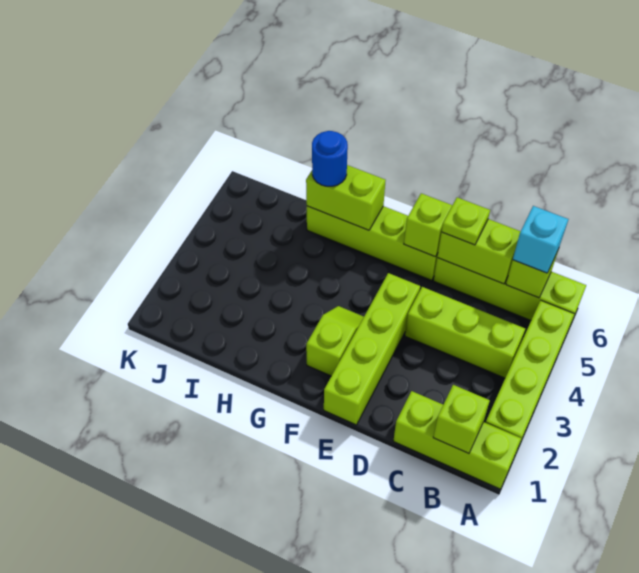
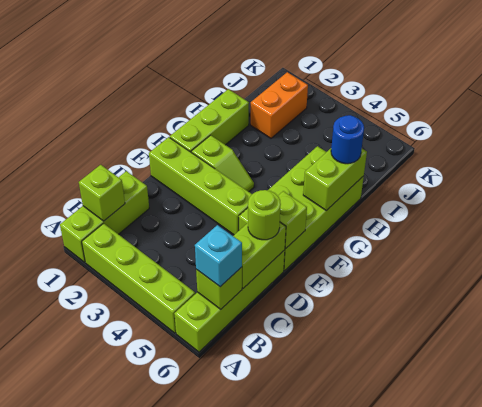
lime 1x3 brick [405,287,525,378] -> lime 1x3 brick moved to [170,89,249,152]
lime 1x1 plate [442,197,490,245] -> lime 1x1 round brick [248,190,281,240]
lime 1x4 brick [307,206,438,281] -> lime 2x4 brick [239,146,364,271]
none -> orange 1x2 brick [251,72,308,138]

